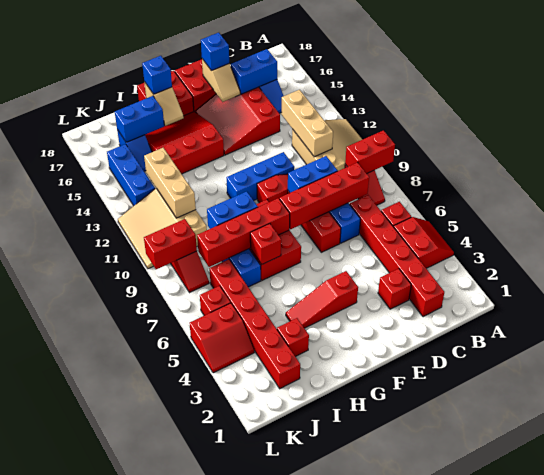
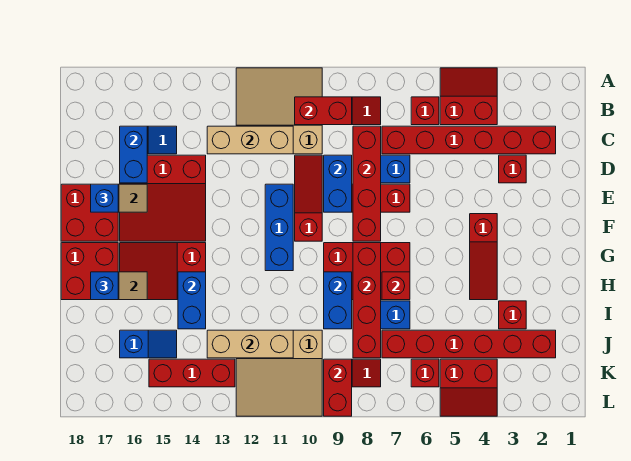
red 1x2 brick [345,130,395,173] -> red 1x2 brick turned to [295,97,352,125]
red 3x3 slope [145,111,224,174] -> red 2x3 slope [120,243,206,300]
blue 1x2 brick [115,96,164,142] -> blue 1x2 brick moved to [178,272,206,329]
red 2x2 slope [190,303,255,373] -> red 2x2 slope turned to [440,359,497,416]
blue 1x3 brick [107,144,155,206] -> red 1x3 brick [149,359,235,387]

